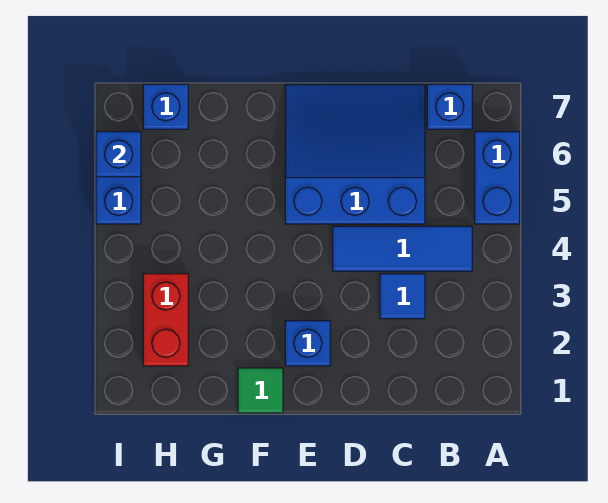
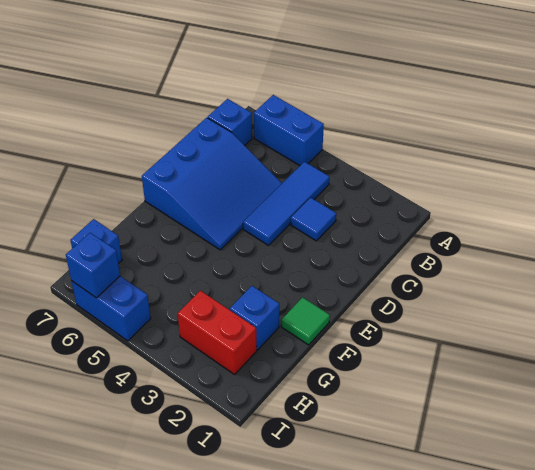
blue 3x3 slope [285,84,425,224] -> blue 3x3 slope turned to [142,118,282,250]
blue 1x1 brick [285,321,330,366] -> blue 1x1 brick moved to [230,286,279,350]

